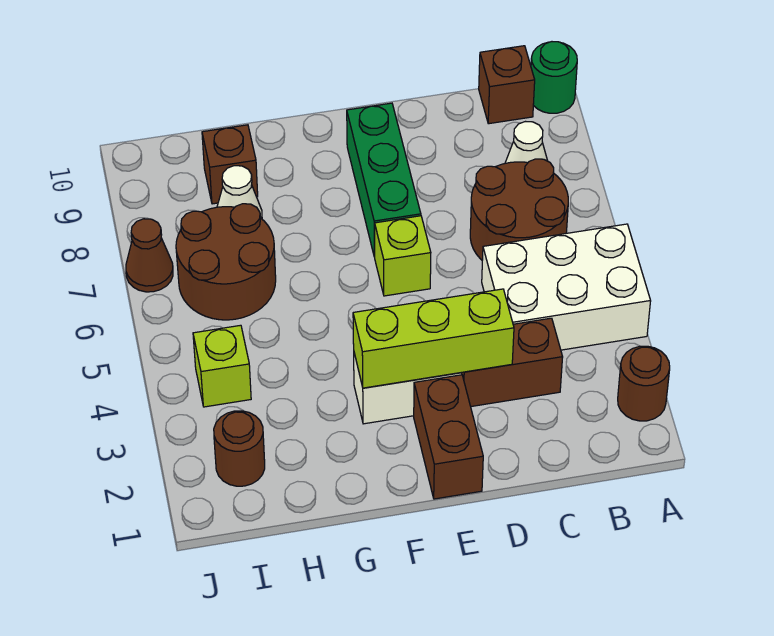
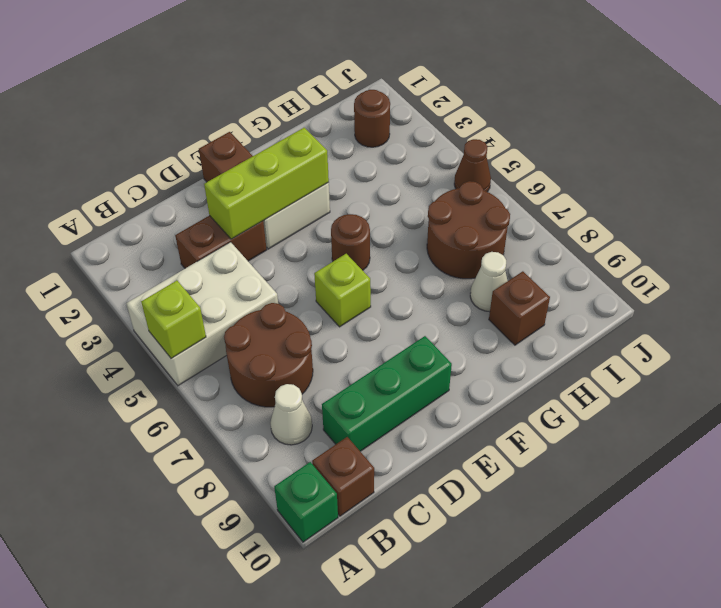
brown 1x1 round brick [618,346,670,421] -> brown 1x1 round brick moved to [331,214,370,270]
green 1x1 round brick [531,42,577,113] -> green 1x1 brick [274,462,338,542]
green 1x3 brick [347,103,421,257] -> green 1x3 brick turned to [322,336,452,451]
lime 1x1 brick [193,325,251,407] -> lime 1x1 brick moved to [141,281,206,359]
brown 1x1 cone [126,219,173,292] -> brown 1x1 cone moved to [454,139,491,192]

